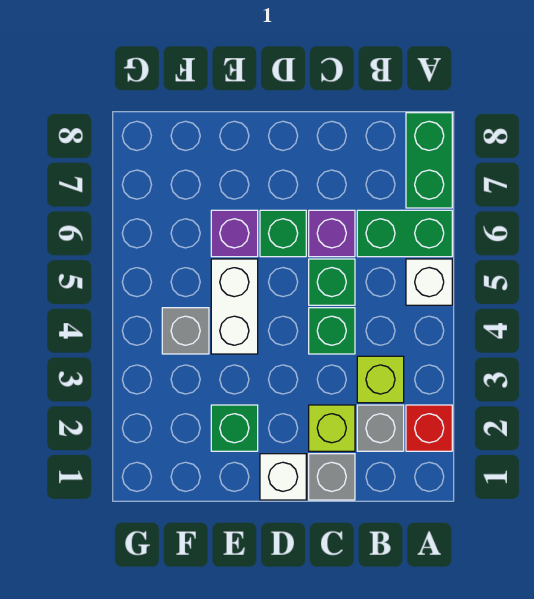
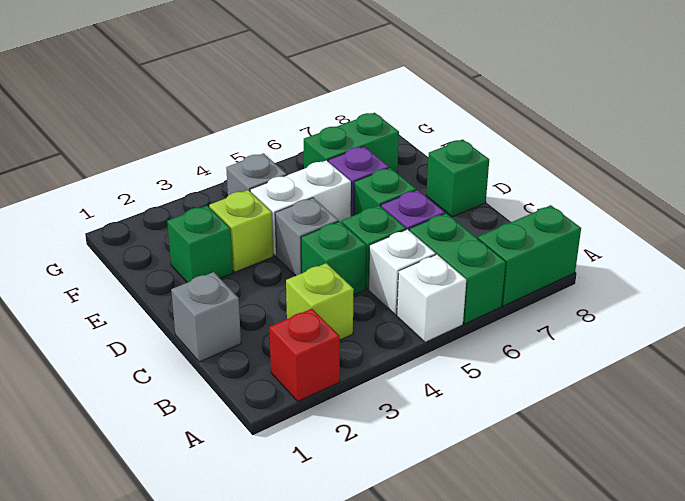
grey 1x1 brick [357,405,404,451] -> grey 1x1 brick moved to [275,198,339,276]
lime 1x1 brick [309,405,355,451] -> lime 1x1 brick moved to [209,190,273,272]
white 1x1 brick [260,454,306,500] -> white 1x1 brick moved to [369,229,436,315]
none -> green 1x1 brick [426,139,489,217]
none -> green 1x2 brick [304,113,399,173]

